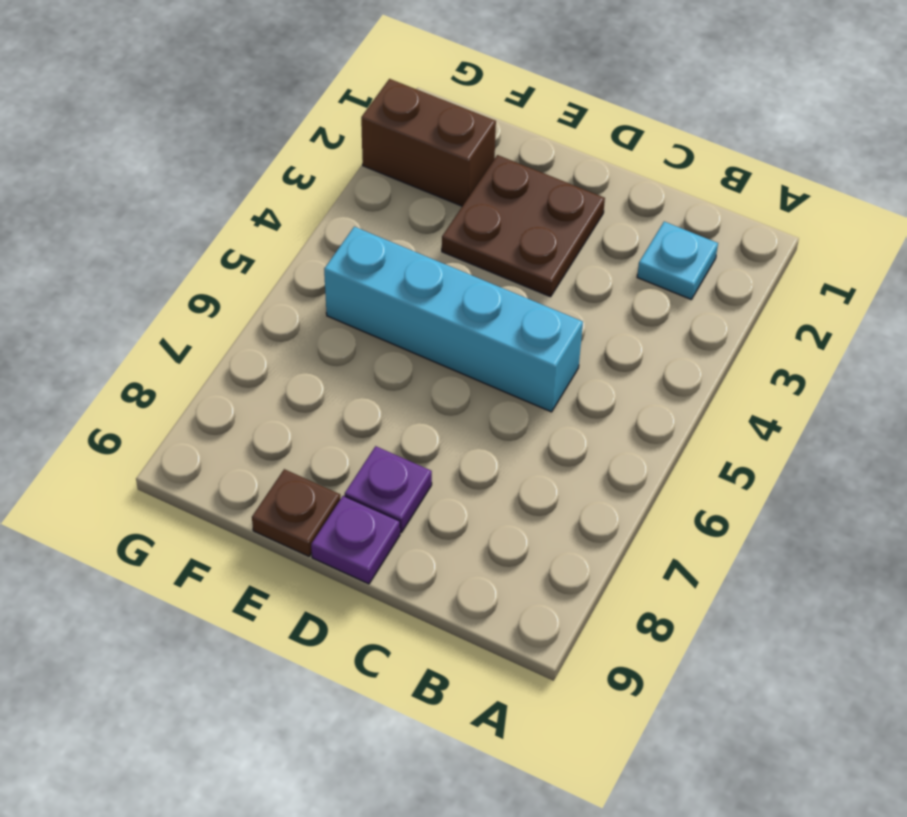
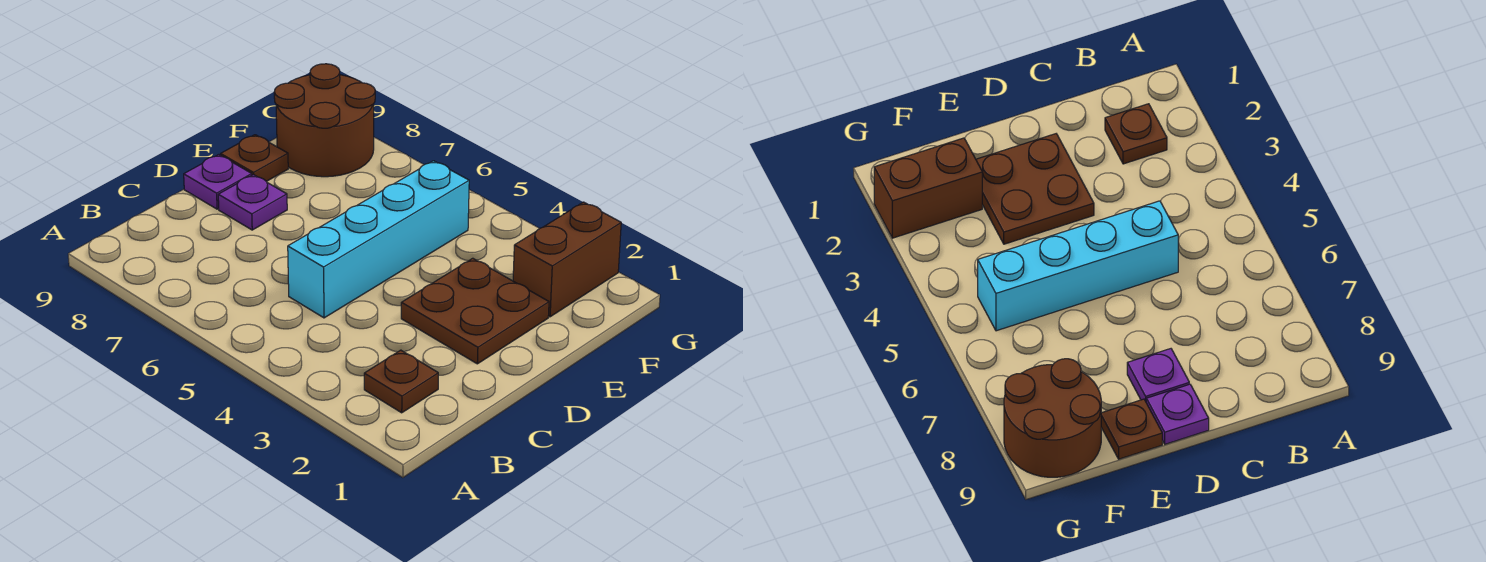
cyan 1x1 plate [637,222,718,299] -> brown 1x1 plate [364,350,438,413]
none -> brown 2x2 round brick [274,64,375,177]

